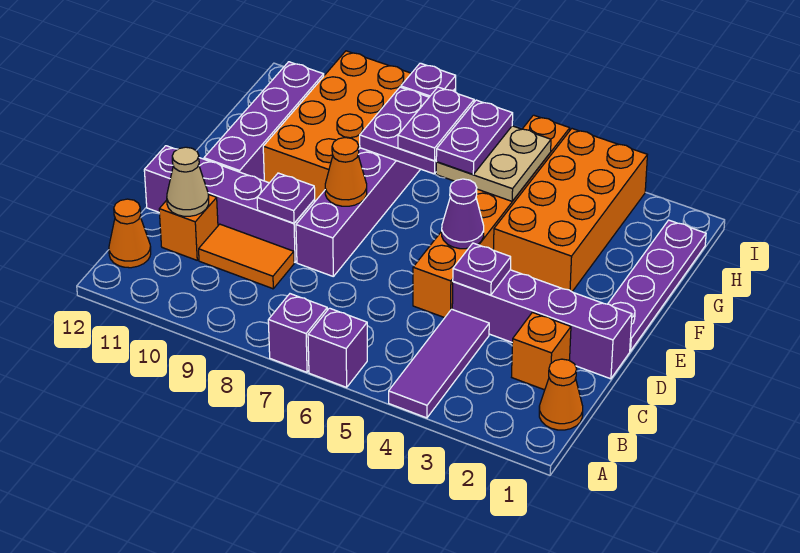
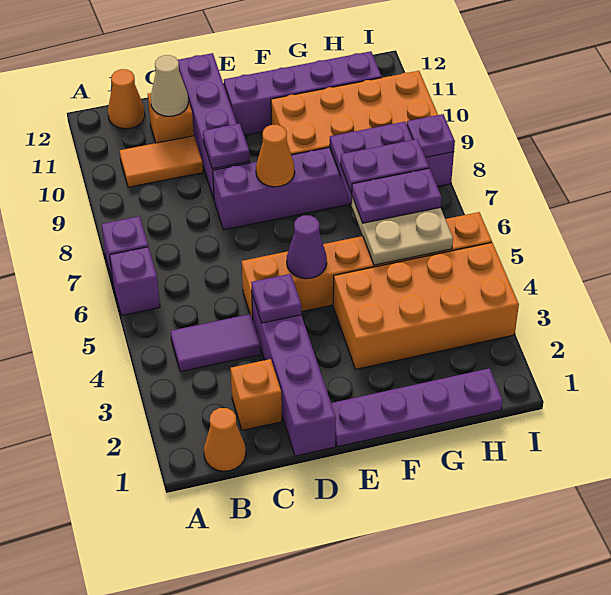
purple 1x3 tile [389,309,489,418] -> purple 1x2 tile [171,314,261,372]
orange 1x2 tile [199,224,294,289] -> orange 1x2 tile turned to [120,136,203,187]

